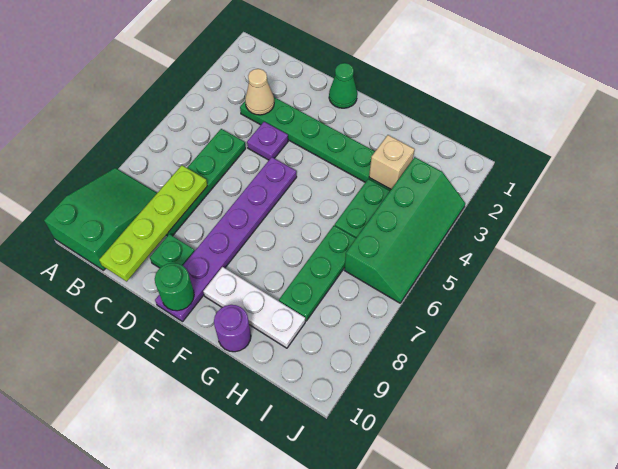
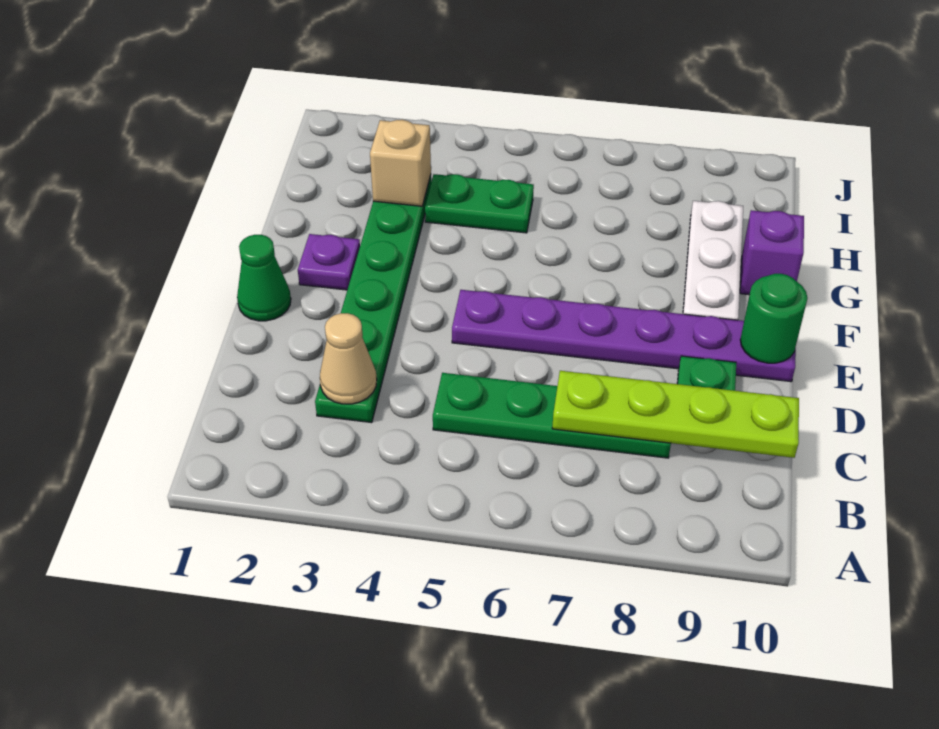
green 2x3 slope [44,168,157,270] -> none
purple 1x1 plate [247,122,288,160] -> purple 1x1 plate moved to [298,234,360,290]
purple 1x1 round brick [214,305,251,352] -> purple 1x1 brick [740,210,804,295]
green 1x3 plate [279,226,356,321] -> none
green 2x4 slope [344,157,465,303] -> none

